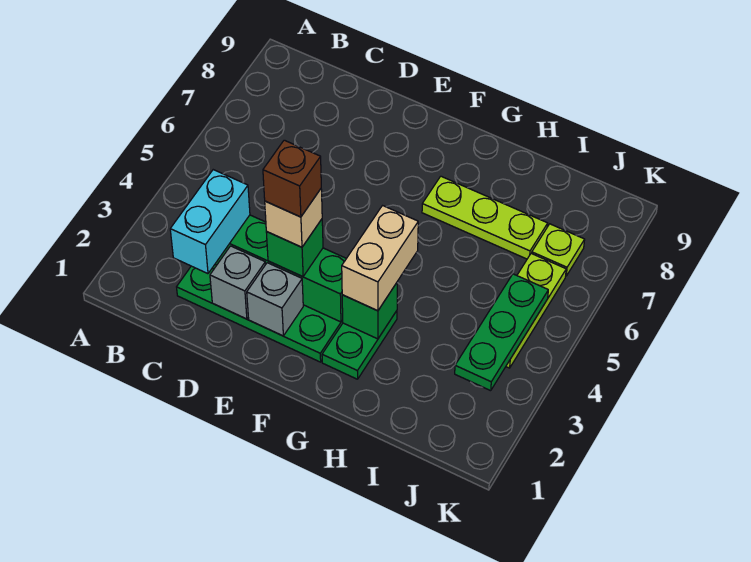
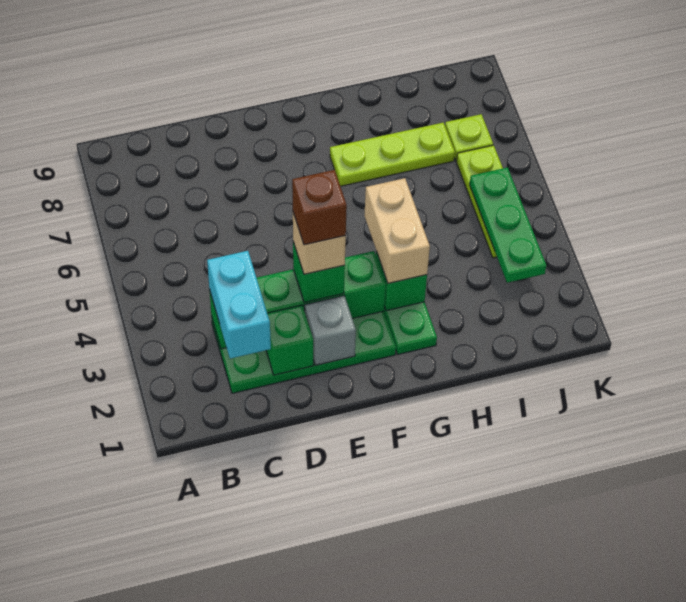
grey 1x1 brick [210,246,265,319] -> green 1x1 brick [266,305,313,375]

